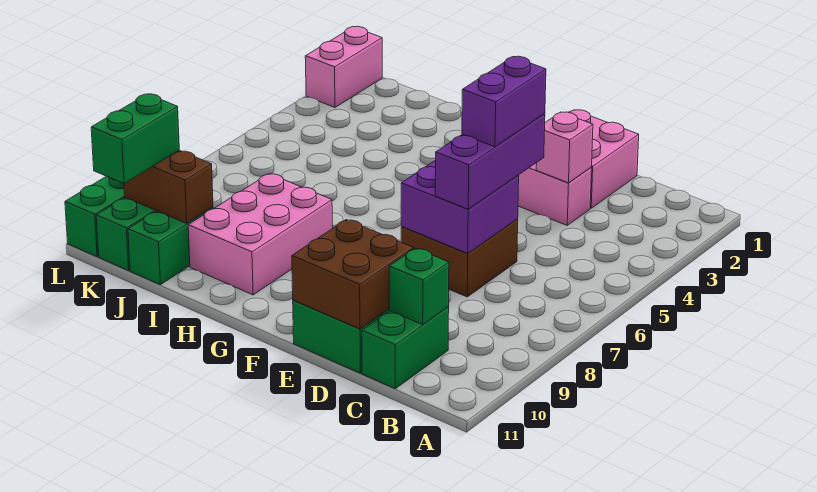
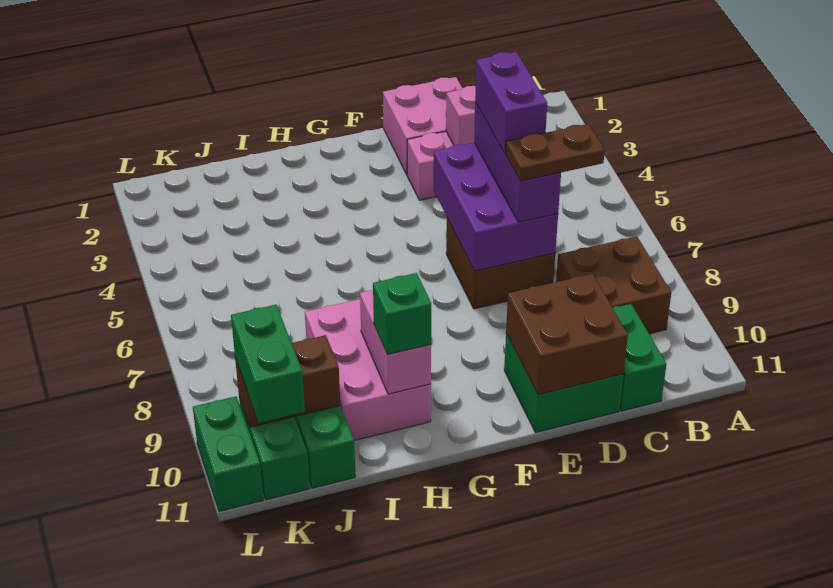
none -> brown 2x2 brick [556,236,671,334]
none -> brown 1x2 plate [505,124,605,181]
green 1x1 brick [389,248,449,324] -> green 1x1 brick moved to [373,273,431,355]
purple 2x2 brick [401,160,519,253] -> purple 2x3 brick [433,143,558,271]
pink 1x2 brick [305,26,382,107] -> pink 1x2 brick moved to [360,290,431,394]

